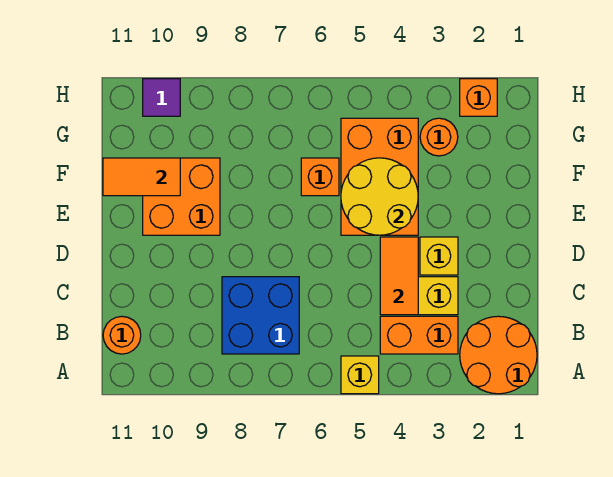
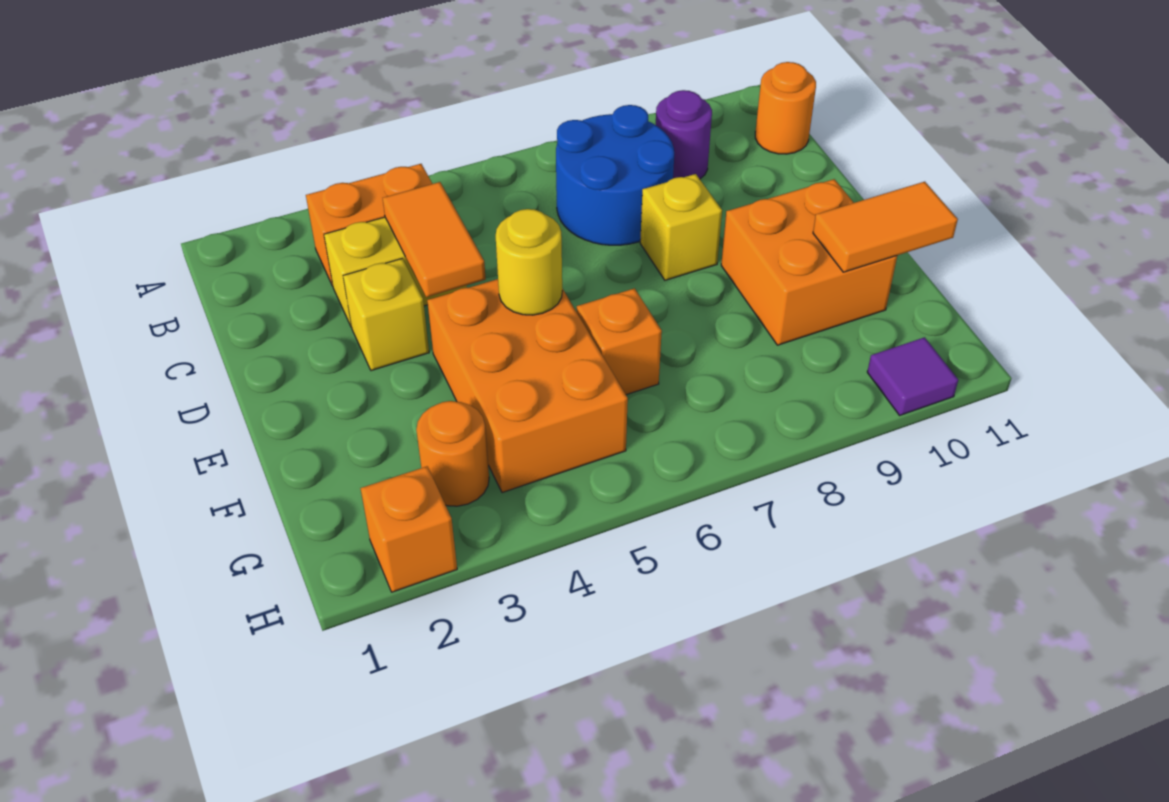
orange 2x2 round brick [460,316,537,394] -> none
yellow 1x1 brick [341,356,379,394] -> yellow 1x1 brick moved to [640,174,722,280]
blue 2x2 brick [222,277,299,354] -> blue 2x2 round brick [556,105,674,245]
none -> purple 1x1 round brick [656,90,712,179]
yellow 2x2 round brick [341,158,418,235] -> yellow 1x1 round brick [496,209,562,315]

